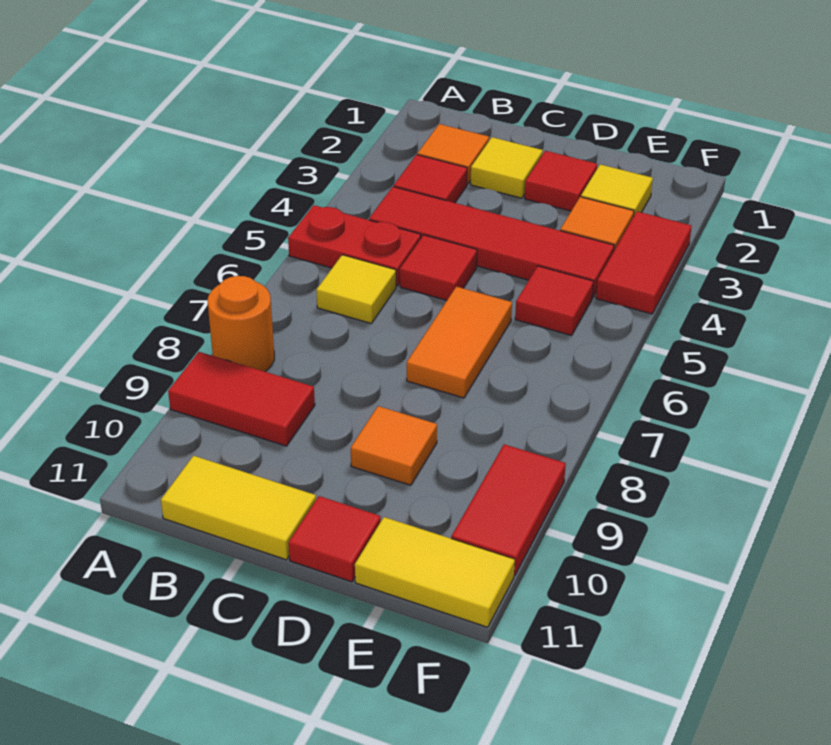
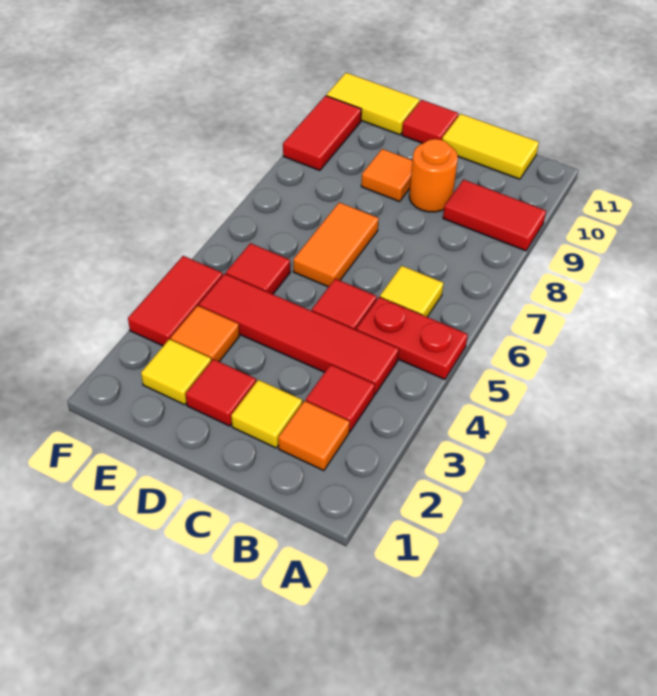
orange 1x1 round brick [208,276,274,372] -> orange 1x1 round brick moved to [409,139,458,212]

